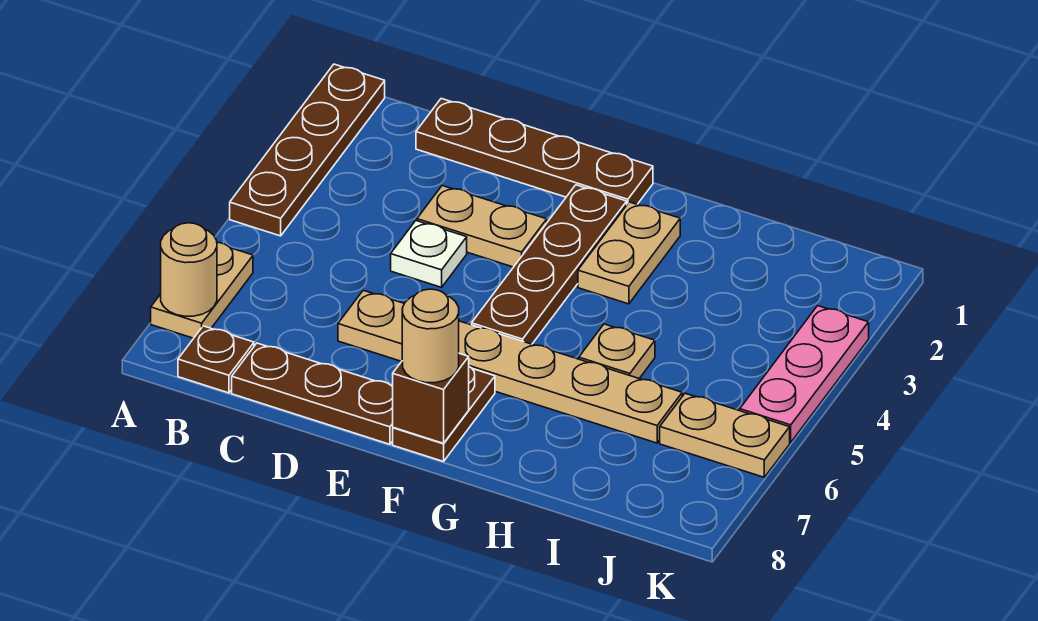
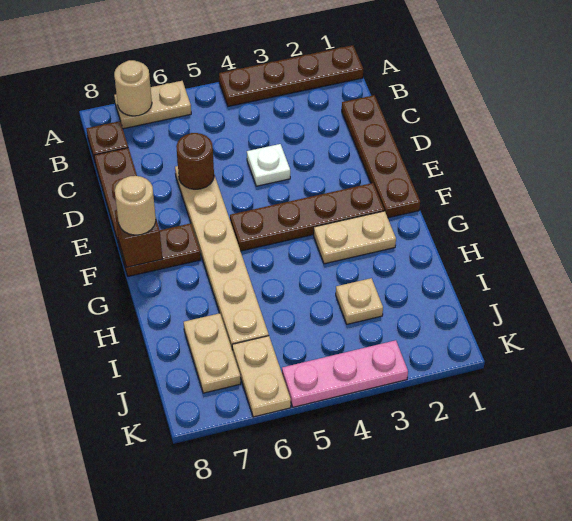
tan 1x2 plate [417,186,547,267] -> tan 1x2 plate moved to [184,313,241,393]
none -> brown 1x1 round brick [176,133,214,189]
tan 1x1 plate [579,324,655,378] -> tan 1x1 plate moved to [336,278,383,324]

